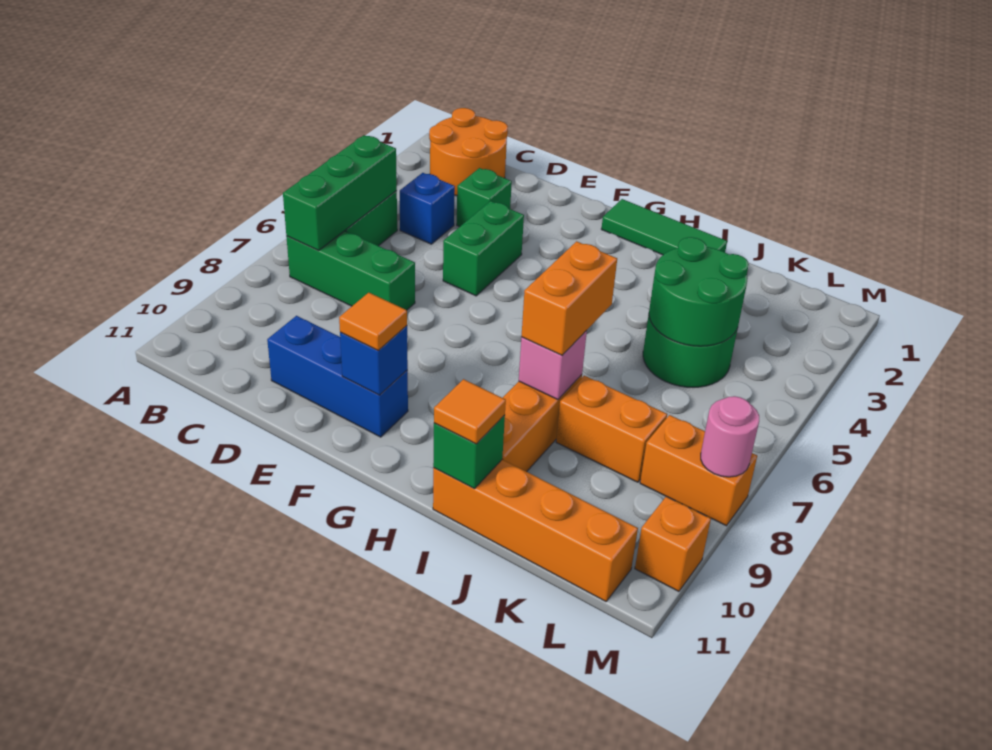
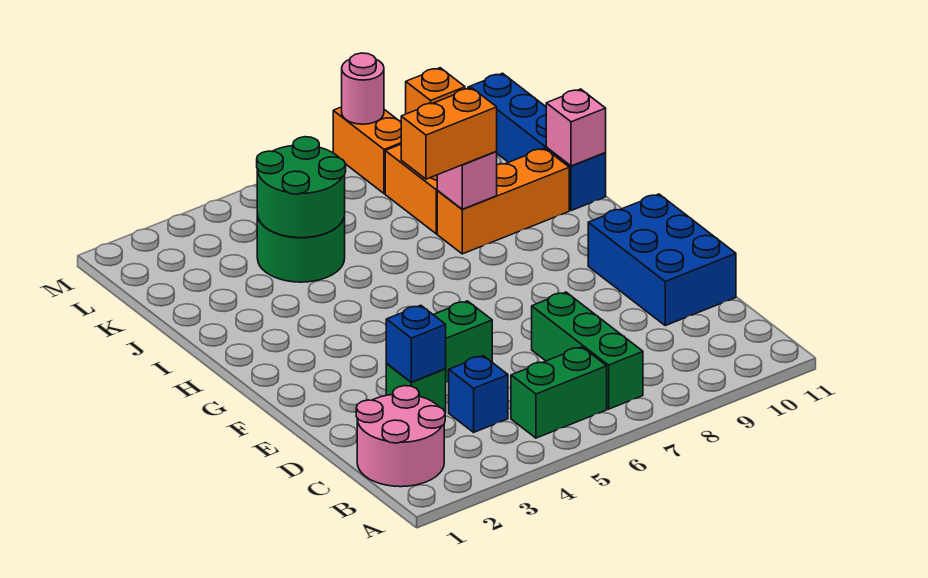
orange 2x2 round brick [429,108,508,196] -> pink 2x2 round brick [356,386,445,487]
green 1x3 brick [283,135,397,251] -> none
blue 1x3 brick [267,316,408,437] -> blue 2x3 brick [588,194,736,326]
blue 1x1 brick [340,326,408,395] -> blue 1x1 brick moved to [386,305,446,382]
orange 1x1 tile [339,293,407,351] -> none
green 1x3 tile [602,199,727,255] -> none
orange 1x4 brick [433,460,638,601] -> blue 1x4 brick [468,73,606,211]
green 1x1 brick [433,415,505,489] -> pink 1x1 brick [546,89,606,166]
orange 1x1 tile [434,379,506,444] -> none

